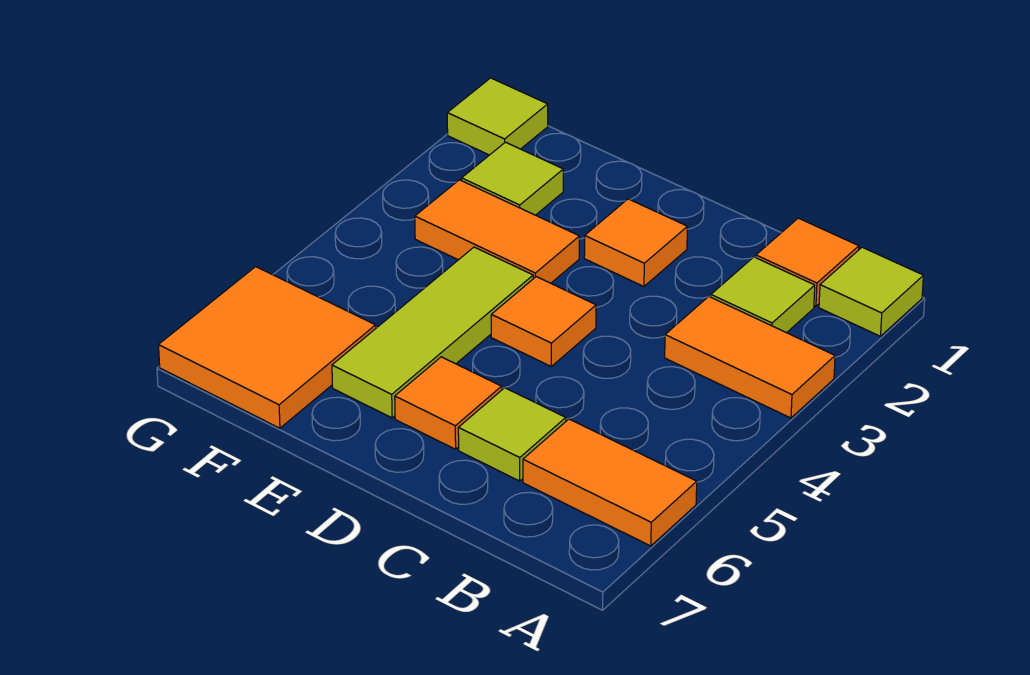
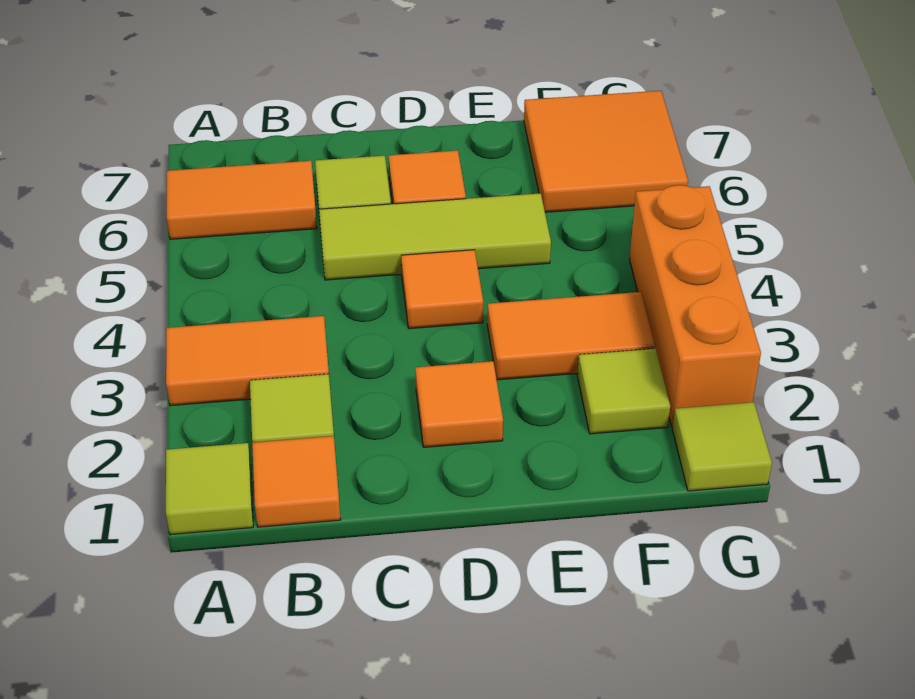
lime 1x3 tile [332,247,533,418] -> lime 1x3 tile turned to [319,193,551,280]
none -> orange 1x3 brick [630,185,761,427]

